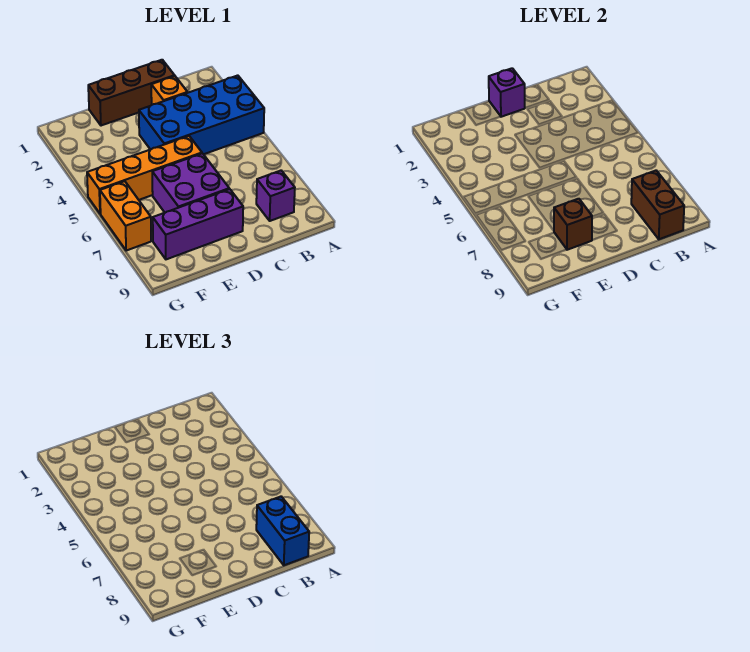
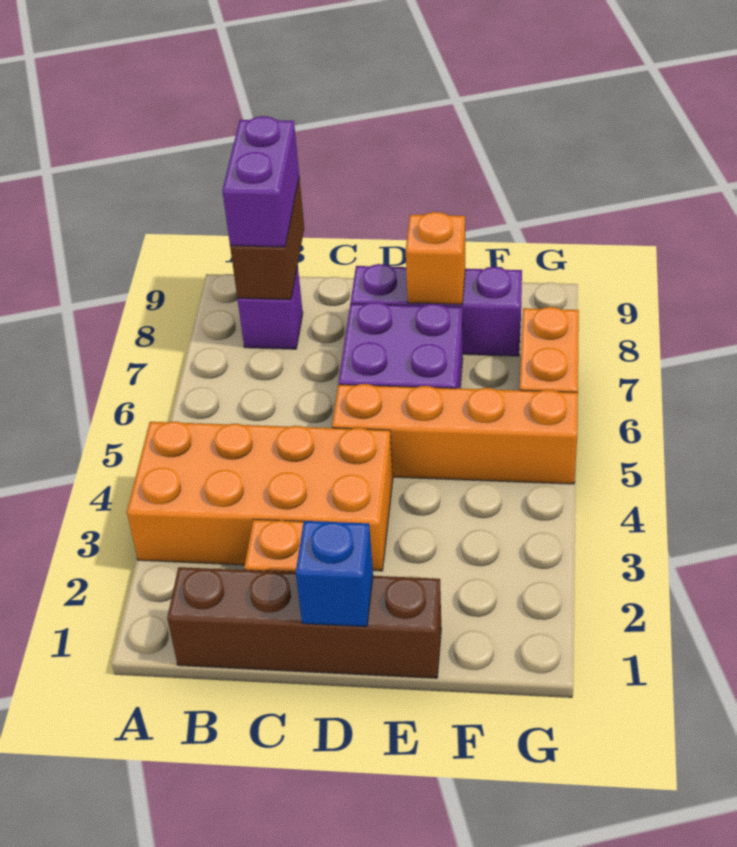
blue 2x4 brick [139,75,264,154] -> orange 2x4 brick [127,422,393,571]
blue 1x2 brick [256,497,309,565] -> purple 1x2 brick [222,116,299,247]
brown 1x3 brick [88,60,175,126] -> brown 1x4 brick [167,567,441,678]
purple 1x1 brick [489,68,525,117] -> blue 1x1 brick [296,521,373,627]
brown 1x1 brick [554,199,592,250] -> orange 1x1 brick [406,212,465,304]

